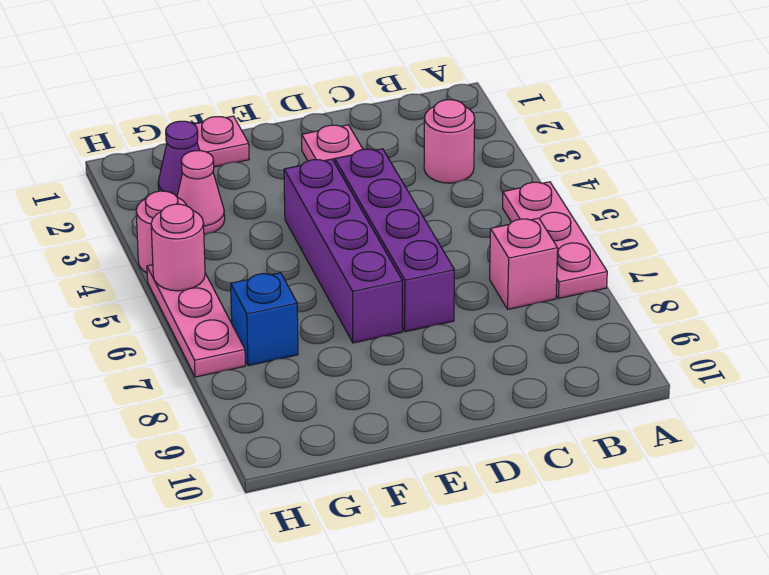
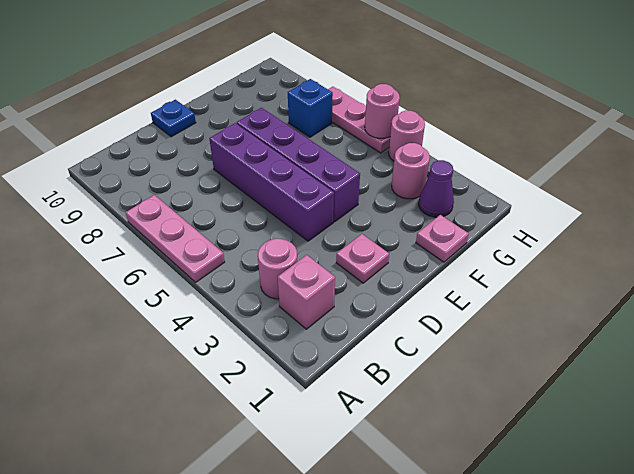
pink 1x1 brick [490,218,558,309] -> pink 1x1 brick moved to [278,255,335,329]
none -> blue 1x1 plate [151,100,196,137]
pink 1x1 cone [177,151,225,235] -> pink 1x1 round brick [392,143,430,199]

